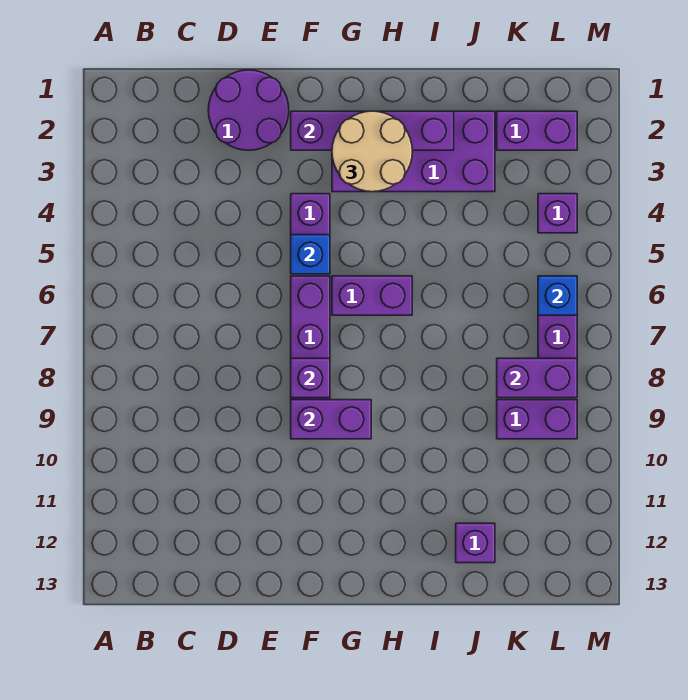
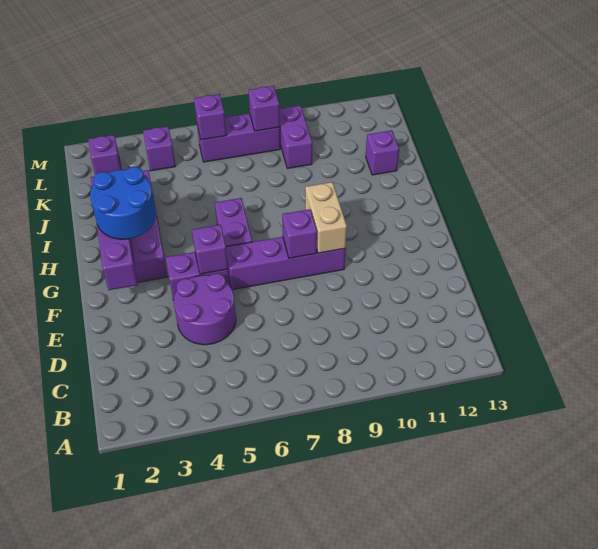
purple 2x2 round brick [208,70,289,150] -> purple 2x2 round brick moved to [174,273,236,345]
blue 1x1 brick [291,235,330,274] -> purple 1x1 brick [192,225,228,274]
purple 1x2 brick [291,400,371,439] -> tan 1x2 brick [305,182,347,253]
tan 2x2 round brick [332,111,412,192] -> blue 2x2 round brick [90,167,156,239]
purple 1x2 brick [497,111,577,150] -> purple 1x1 brick [89,135,121,175]
purple 1x2 brick [497,358,577,398] -> purple 1x1 brick [248,86,280,131]
blue 1x1 brick [538,276,577,315] -> purple 1x1 brick [194,94,226,140]

